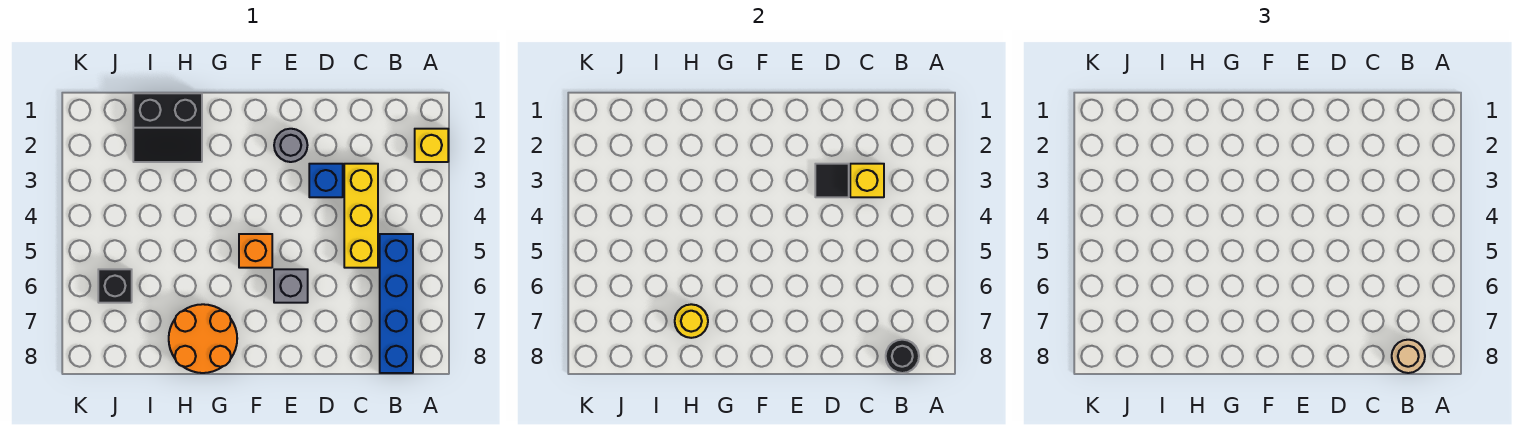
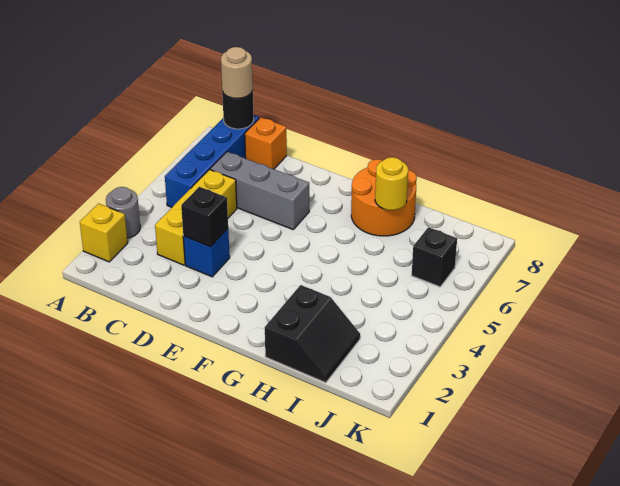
yellow 1x1 brick [850,164,884,197] -> none
black 1x1 tile [815,164,849,197] -> black 1x1 brick [181,187,228,247]
grey 1x1 round brick [274,129,308,162] -> grey 1x1 round brick moved to [106,187,140,238]
grey 1x1 brick [274,269,308,303] -> grey 1x3 brick [210,152,309,229]
orange 1x1 brick [239,234,272,268] -> orange 1x1 brick moved to [245,117,287,169]
black 2x2 slope [133,93,202,162] -> black 2x2 slope turned to [265,285,360,383]

